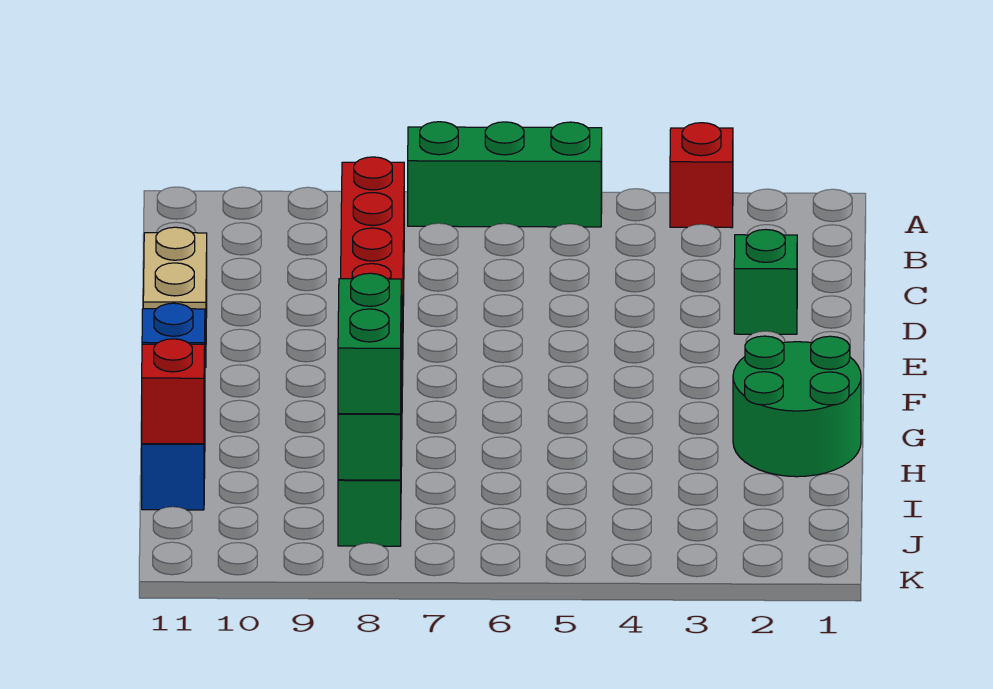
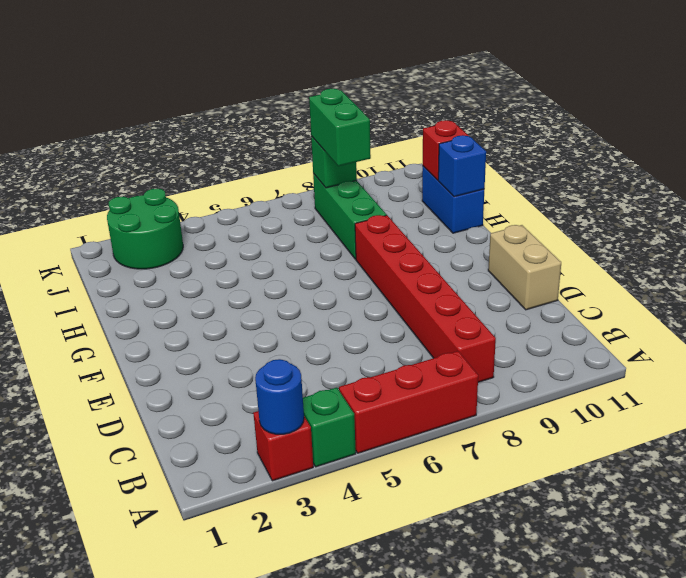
none -> blue 1x1 round brick [255,359,304,434]
green 1x3 brick [408,122,602,227] -> red 1x3 brick [339,351,478,453]
green 1x1 brick [734,230,797,334] -> green 1x1 brick moved to [303,388,356,467]
green 2x2 round brick [733,336,861,477] -> green 2x2 round brick moved to [107,188,183,269]

